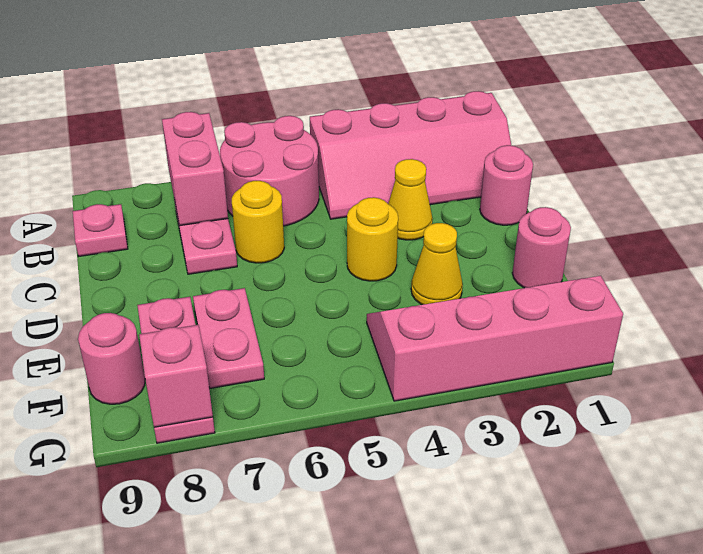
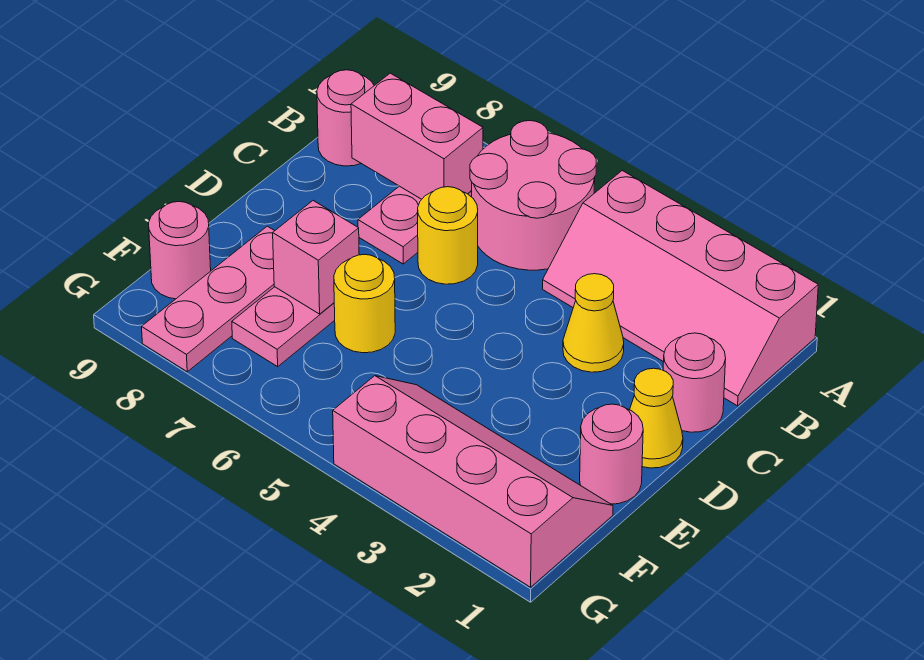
pink 1x2 brick [162,112,228,226] -> pink 1x2 brick turned to [351,73,483,199]
pink 1x1 plate [73,204,128,256] -> pink 1x1 round brick [317,70,374,166]
yellow 1x1 round brick [347,197,398,281] -> yellow 1x1 round brick moved to [334,254,395,353]
yellow 1x1 cone [411,223,463,305] -> yellow 1x1 cone moved to [630,368,683,468]
pink 1x1 brick [139,325,213,427] -> pink 1x1 brick moved to [273,201,359,314]

